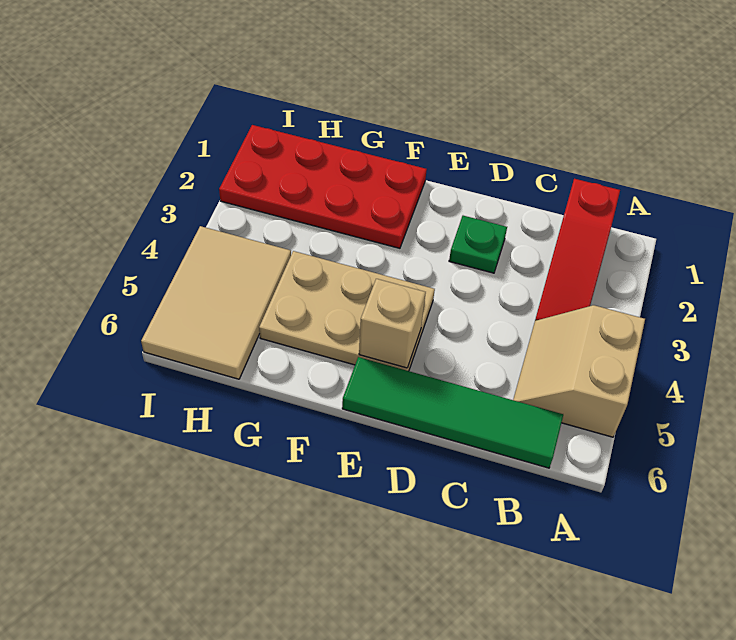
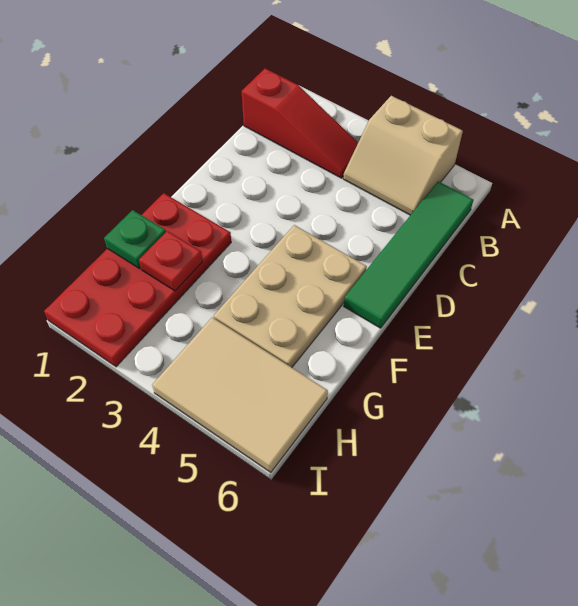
green 1x1 plate [449,216,507,273] -> green 1x1 plate moved to [104,210,166,269]
tan 1x1 brick [359,279,426,368] -> none
none -> red 1x1 plate [139,231,203,291]

